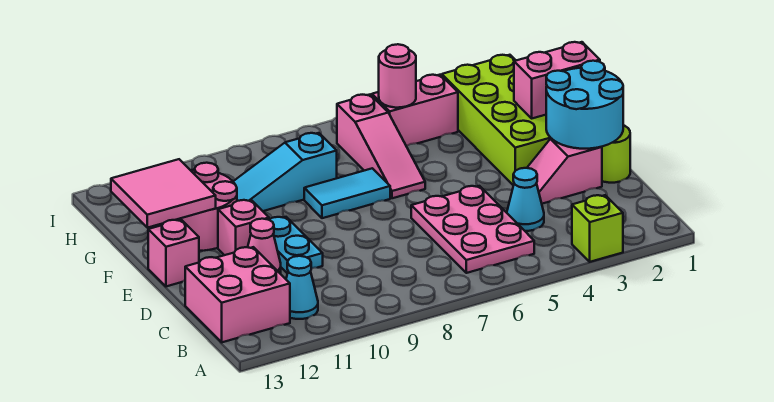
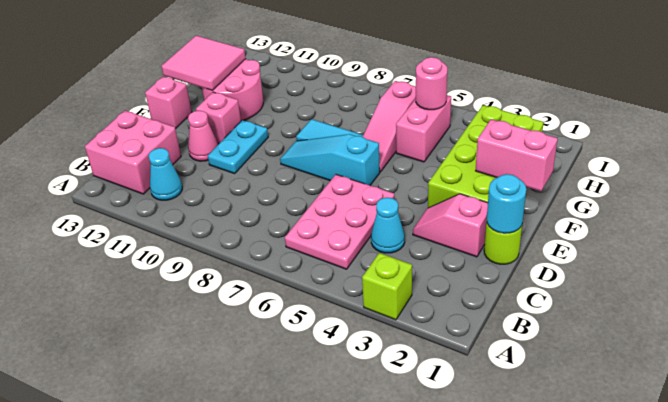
cyan 2x2 round brick [546,61,623,149] -> cyan 1x1 round brick [487,174,526,233]
cyan 1x3 slope [233,133,337,211] -> cyan 1x3 slope moved to [280,134,380,185]
pink 1x2 brick [372,75,458,146] -> pink 1x2 brick turned to [396,95,451,162]

